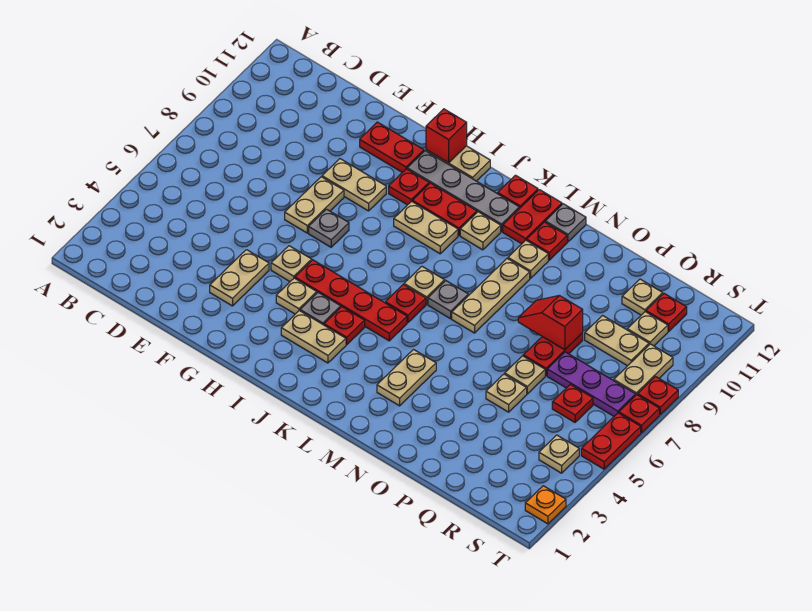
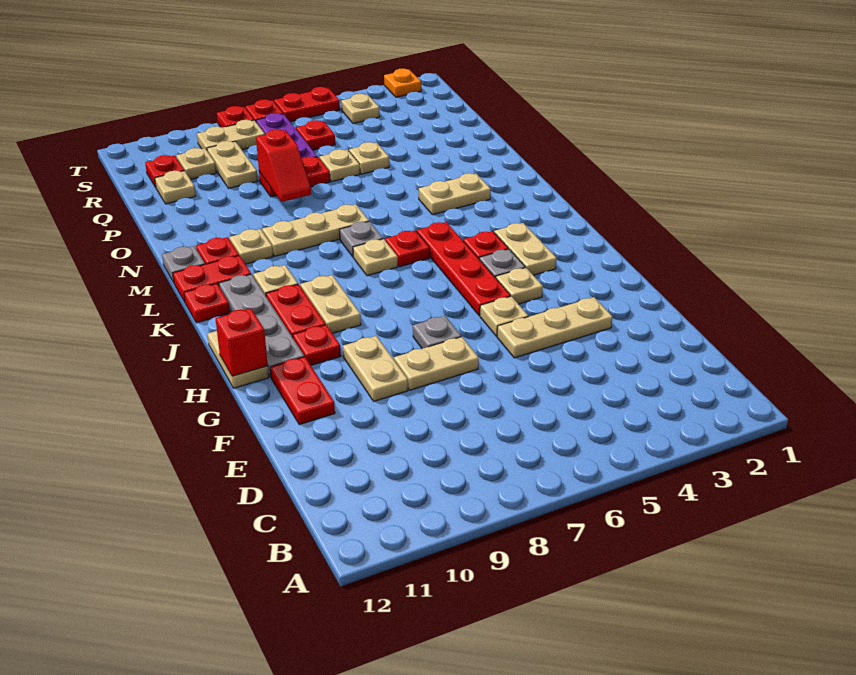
tan 1x2 plate [210,250,269,306] -> tan 1x3 plate [497,297,613,358]

